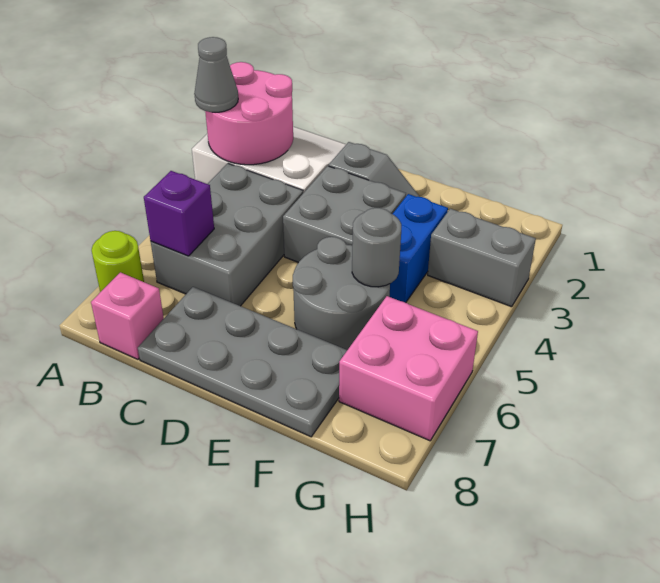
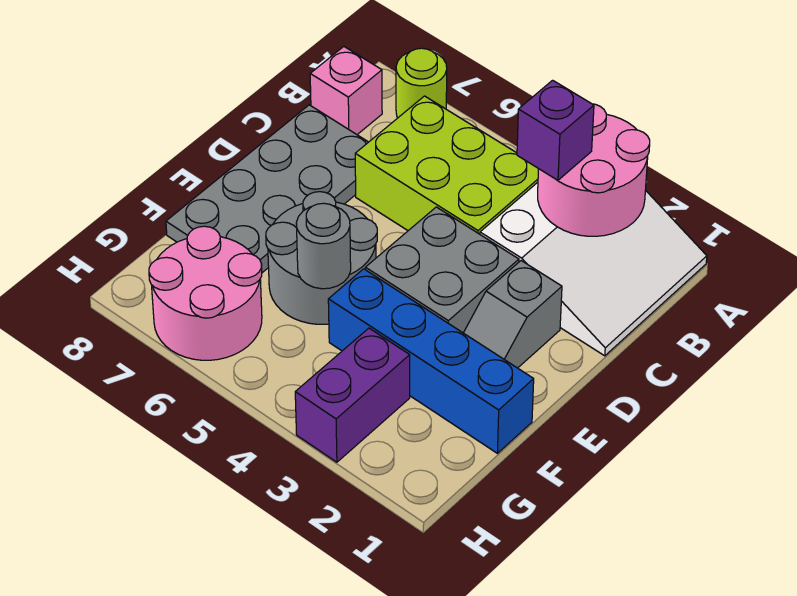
grey 1x1 cone [194,37,238,112] -> none
grey 2x3 brick [151,163,303,306] -> lime 2x3 brick [355,96,538,234]
purple 1x1 brick [144,171,214,256] -> purple 1x1 brick moved to [517,80,594,180]
blue 1x2 brick [389,194,448,303] -> blue 1x4 brick [328,269,534,453]
grey 1x2 brick [428,209,536,307] -> purple 1x2 brick [295,328,410,462]
pink 2x2 brick [339,296,478,441] -> pink 2x2 round brick [149,226,262,360]

